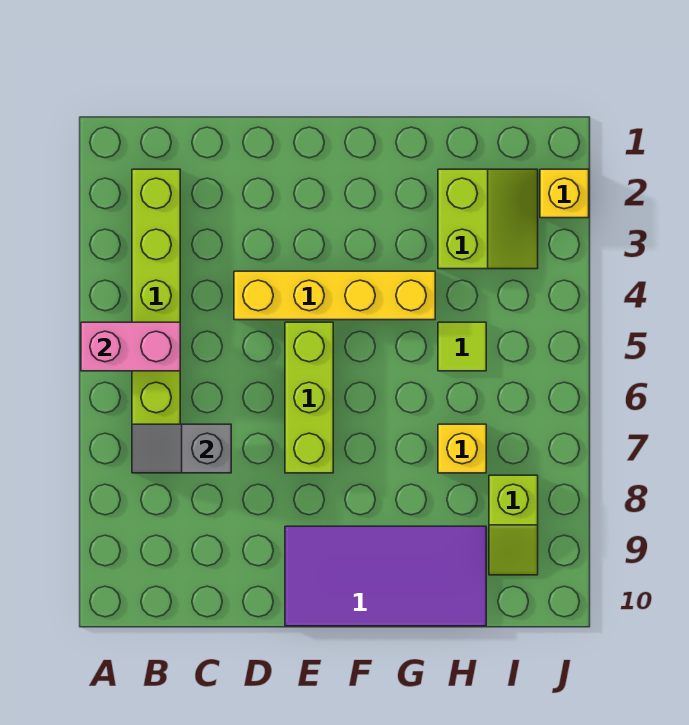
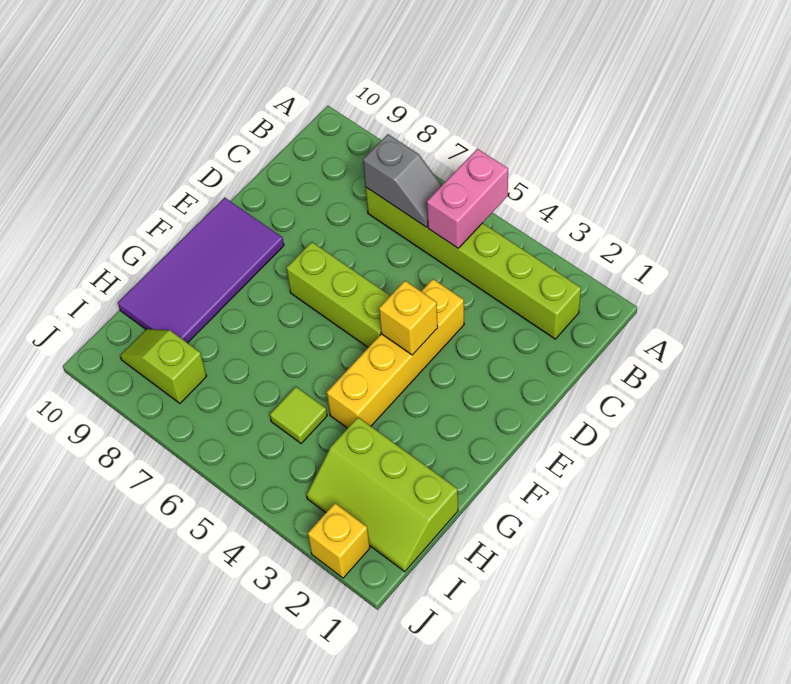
grey 1x2 slope [132,424,231,473] -> grey 1x2 slope turned to [363,134,442,227]
lime 2x2 slope [438,169,538,269] -> lime 2x3 slope [307,417,458,572]
yellow 1x1 brick [438,424,486,473] -> yellow 1x1 brick moved to [379,281,438,355]

